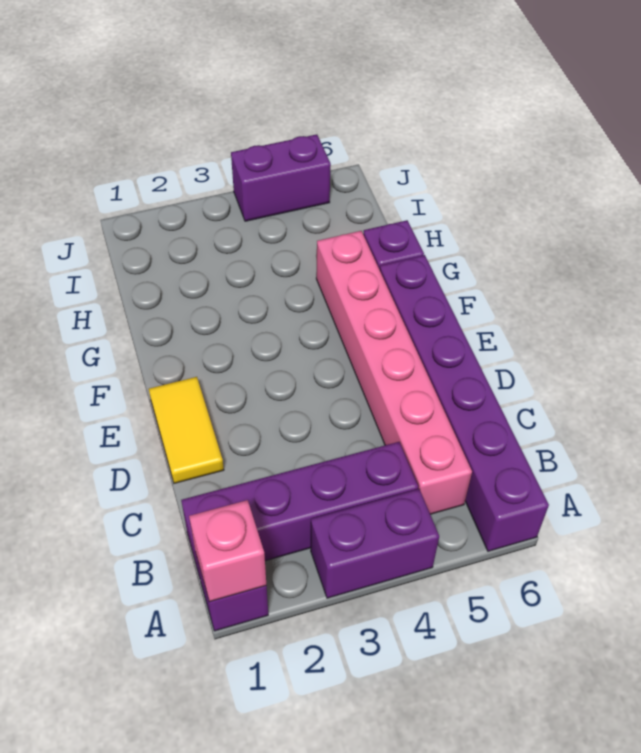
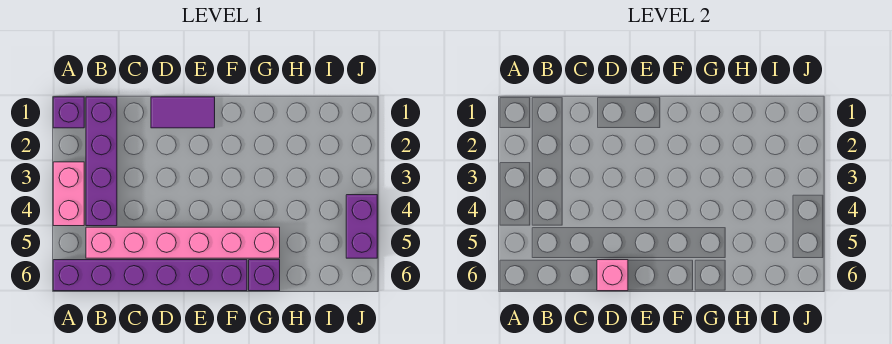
pink 1x1 brick [189,500,266,602] -> pink 1x1 brick moved to [597,260,628,291]
purple 1x2 brick [311,489,439,598] -> pink 1x2 brick [53,162,84,226]
yellow 1x2 tile [149,377,224,483] -> purple 1x2 tile [151,97,215,128]

